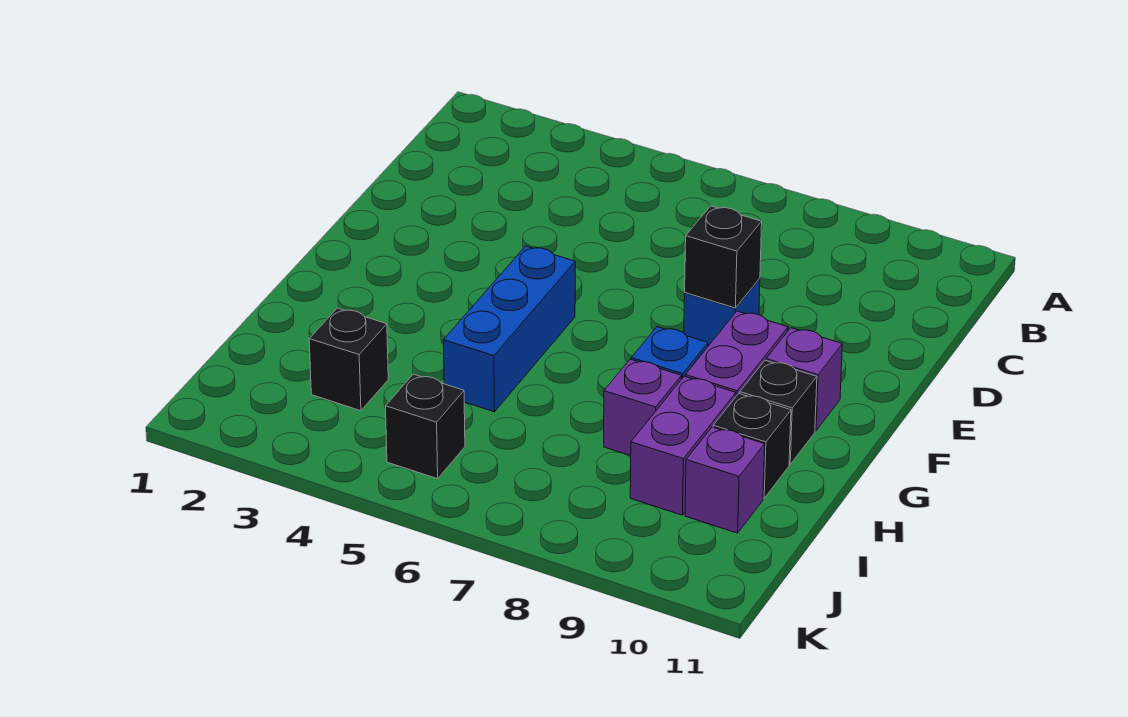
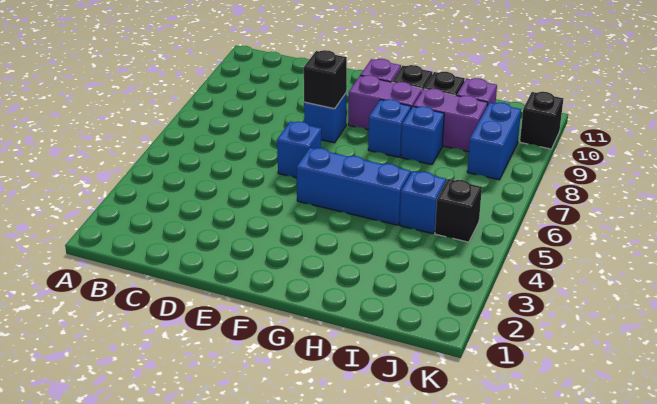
none -> blue 1x1 brick [277,121,321,178]
purple 1x1 brick [604,359,681,456] -> blue 1x1 brick [401,106,444,165]
black 1x1 brick [309,308,388,411] -> black 1x1 brick moved to [520,92,563,149]
none -> blue 1x1 brick [400,171,446,234]
none -> blue 1x2 brick [467,102,521,180]

